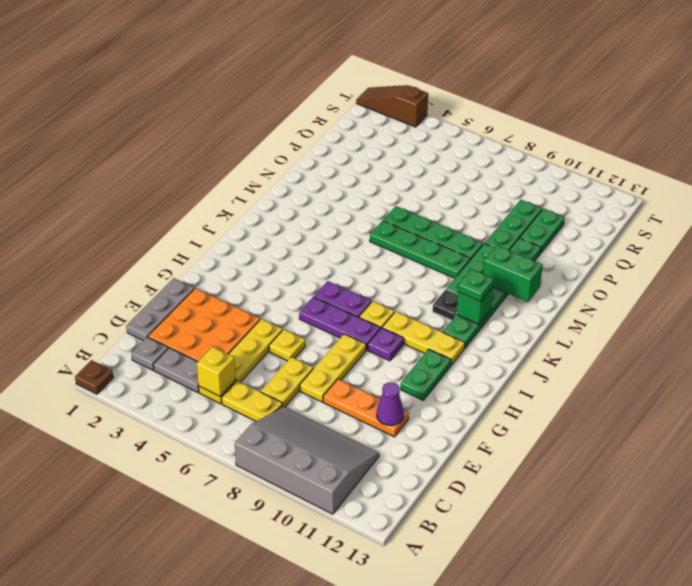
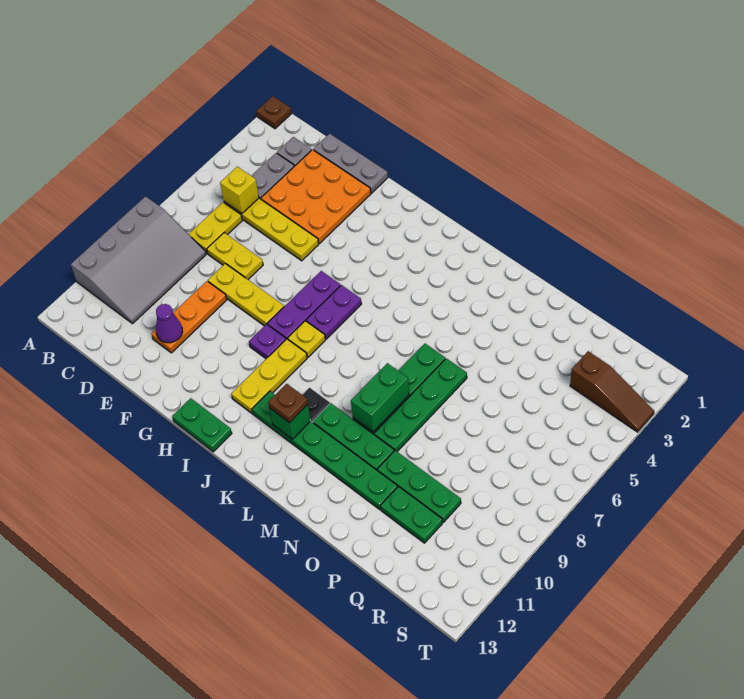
yellow 1x1 plate [269,329,305,361] -> none
green 1x2 plate [401,349,451,401] -> green 1x2 plate moved to [172,398,232,452]
green 1x1 plate [458,269,494,302] -> brown 1x1 plate [268,384,308,423]
green 1x2 brick [483,245,543,302] -> green 1x2 brick moved to [351,363,409,432]
brown 1x3 slope [356,85,428,127] -> brown 1x3 slope turned to [570,351,654,432]

